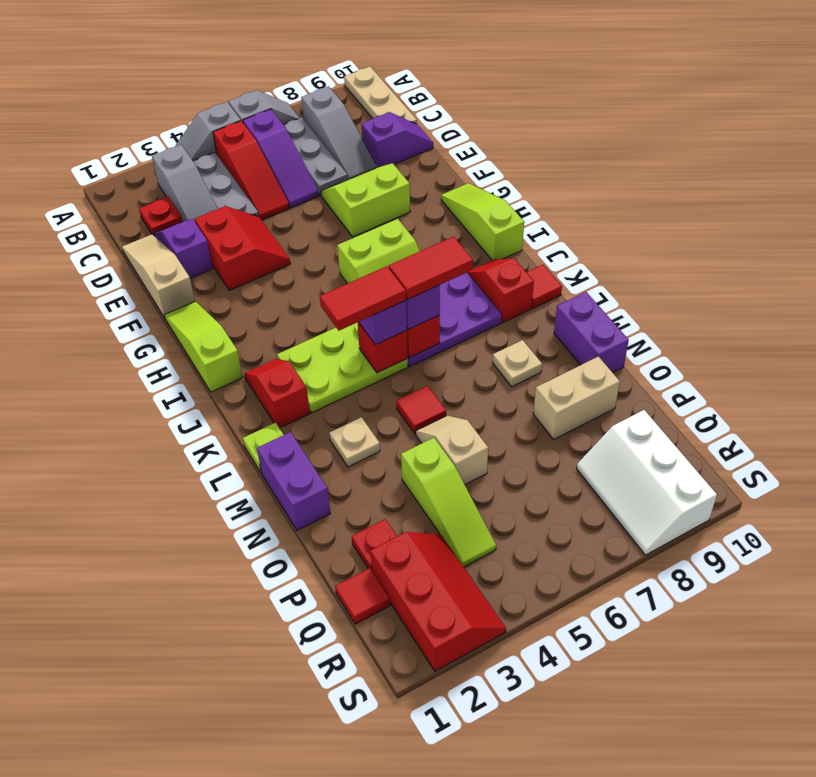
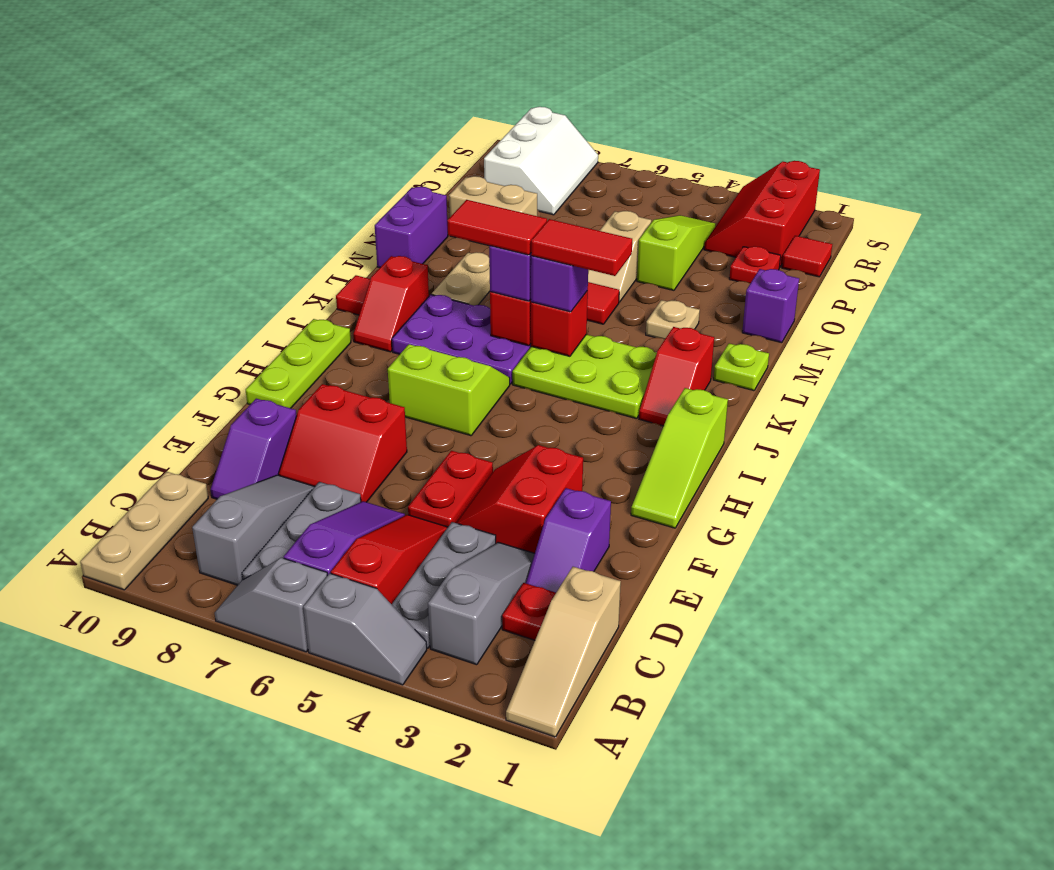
tan 1x3 slope [122,234,195,318] -> tan 1x3 slope moved to [506,567,621,737]
purple 1x2 slope [362,112,433,167] -> purple 1x2 slope turned to [211,399,297,499]
none -> red 1x2 plate [408,451,493,527]
lime 2x2 slope [321,163,410,237] -> red 2x2 slope [279,384,407,502]
lime 1x3 slope [441,183,524,260] -> lime 1x3 plate [246,319,351,408]
purple 1x2 brick [257,432,330,530] -> purple 1x1 brick [742,269,799,343]
tan 1x1 plate [493,340,542,387] -> tan 1x2 plate [432,252,490,306]

